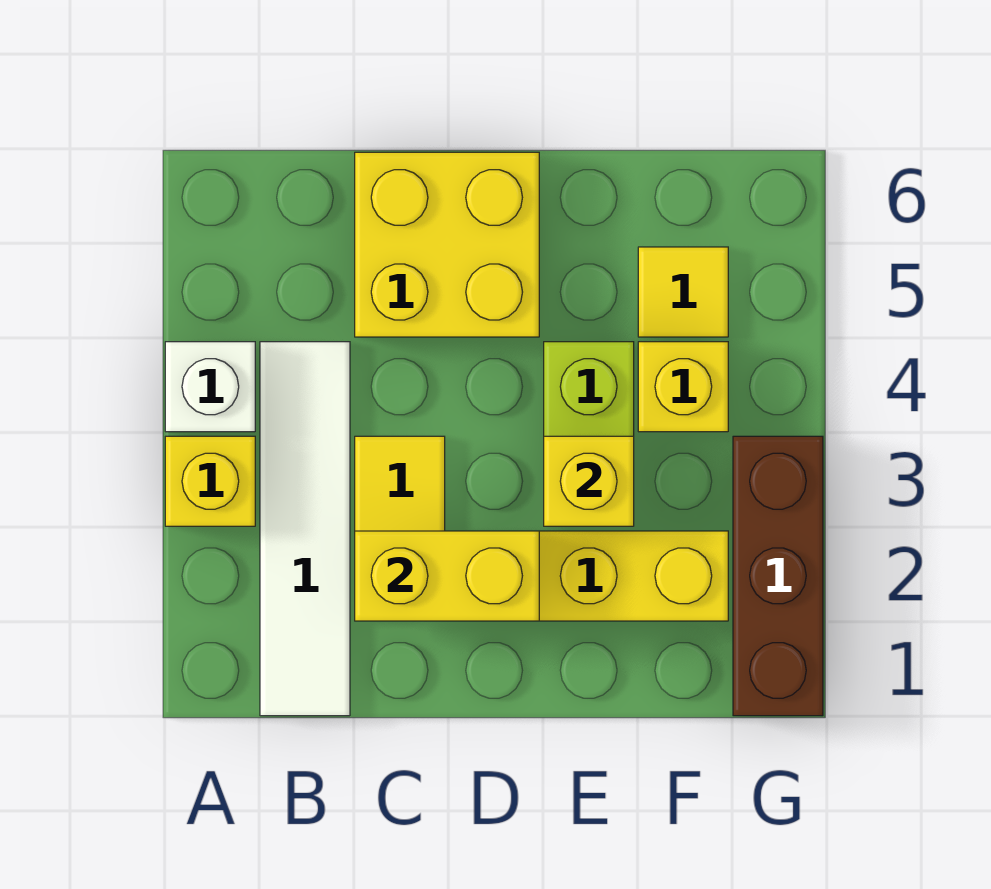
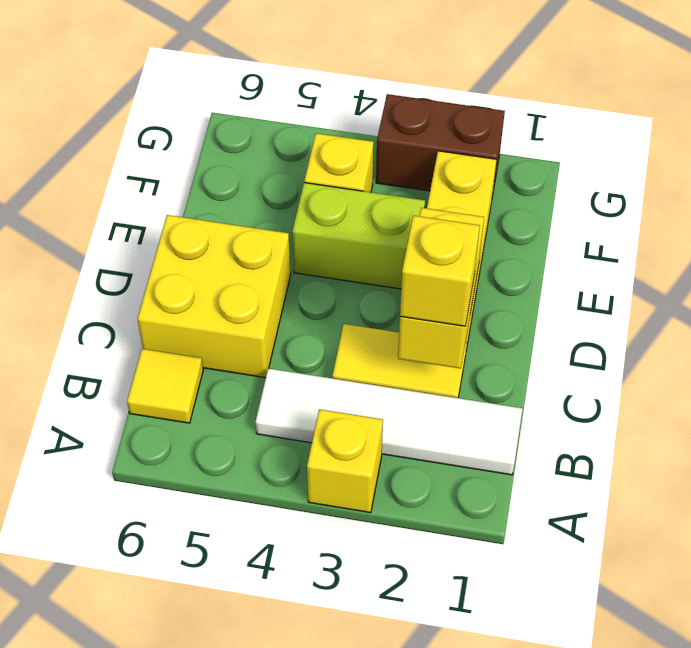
white 1x1 brick [165,342,255,432] -> none
yellow 1x1 brick [544,436,634,526] -> yellow 1x1 brick moved to [400,215,480,326]
yellow 1x1 tile [638,247,728,337] -> yellow 1x1 tile moved to [127,349,203,423]
brown 1x3 brick [733,436,823,716] -> brown 1x2 brick [376,94,505,196]

